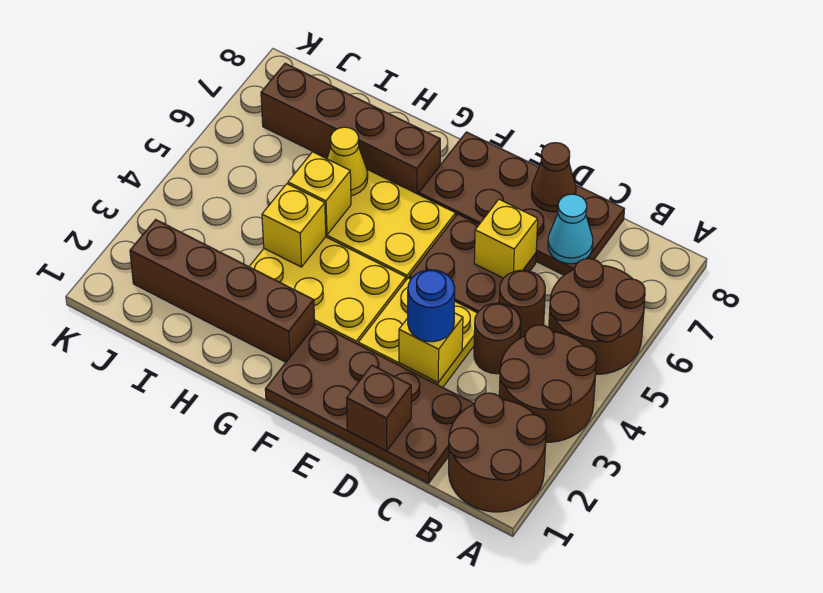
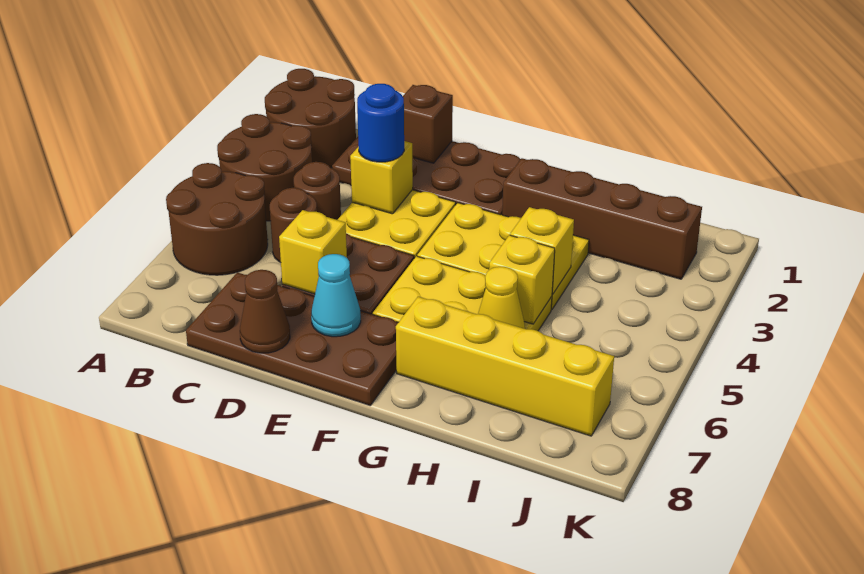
cyan 1x1 cone [548,194,593,264] -> cyan 1x1 cone moved to [311,254,361,337]
brown 1x4 brick [261,63,440,194] -> yellow 1x4 brick [396,297,614,436]

